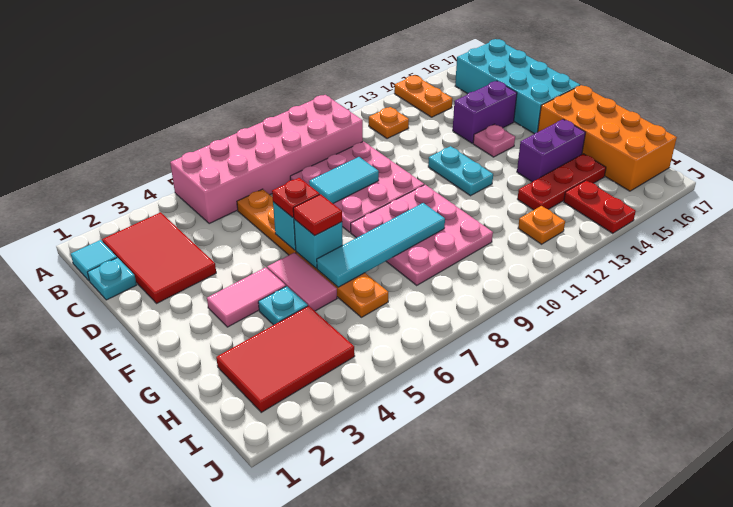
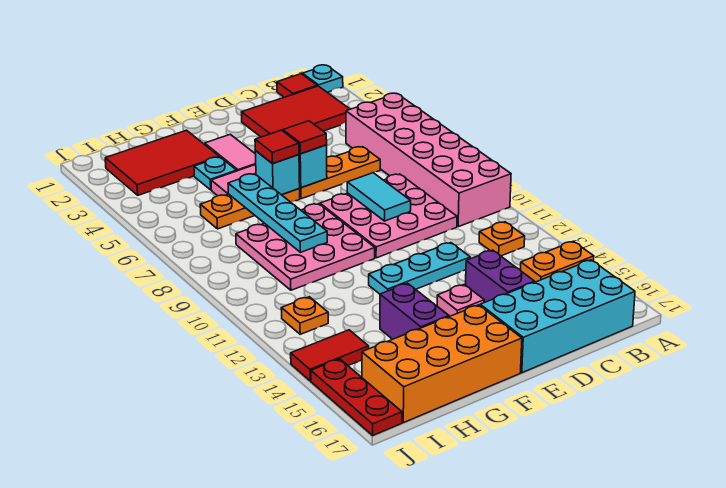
cyan 1x1 tile [71,240,117,281] -> red 1x1 tile [277,74,317,97]
cyan 1x1 plate [87,258,137,300] -> cyan 1x1 plate moved to [302,65,343,92]
red 1x1 plate [272,178,320,218] -> red 1x1 tile [283,121,327,154]
cyan 1x2 plate [428,146,493,196] -> cyan 1x3 plate [369,243,470,294]
cyan 1x4 tile [317,203,445,287] -> cyan 1x4 plate [228,174,327,252]
red 2x3 tile [216,306,355,412] -> red 2x3 tile turned to [105,130,219,195]
red 1x3 plate [518,154,606,210] -> red 1x3 plate moved to [311,359,402,435]
red 1x2 plate [564,180,636,233] -> red 1x2 tile [291,330,369,381]

